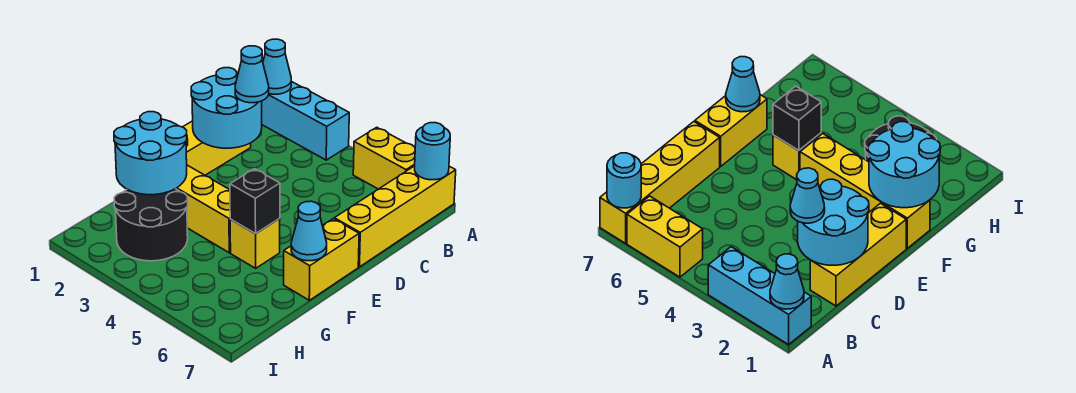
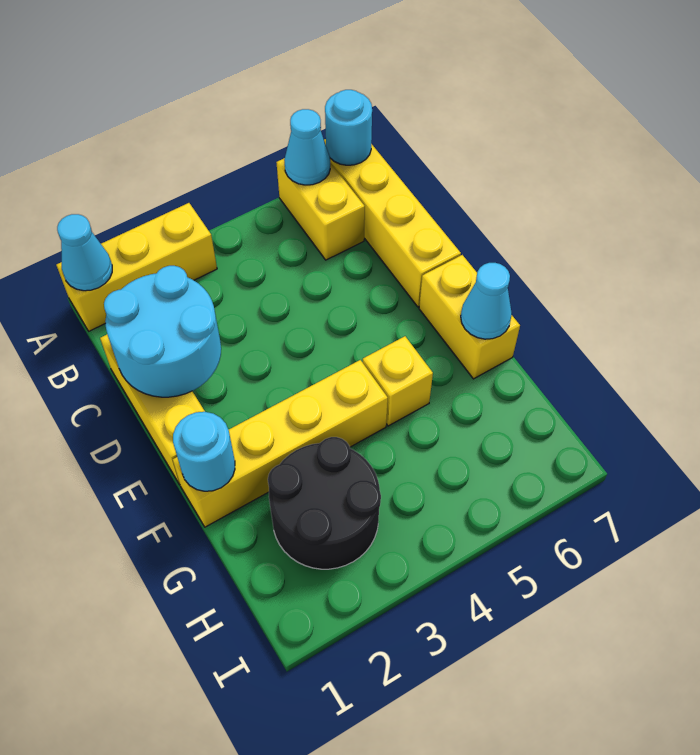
cyan 1x3 brick [262,81,349,160] -> yellow 1x3 brick [57,203,217,331]
yellow 1x2 brick [353,127,415,189] -> yellow 1x2 brick turned to [276,158,365,260]
cyan 1x1 cone [235,46,269,103] -> cyan 1x1 cone moved to [284,109,330,185]
cyan 2x2 round brick [114,112,187,195] -> cyan 1x1 round brick [173,412,235,491]
black 1x1 brick [230,169,280,233] -> none

